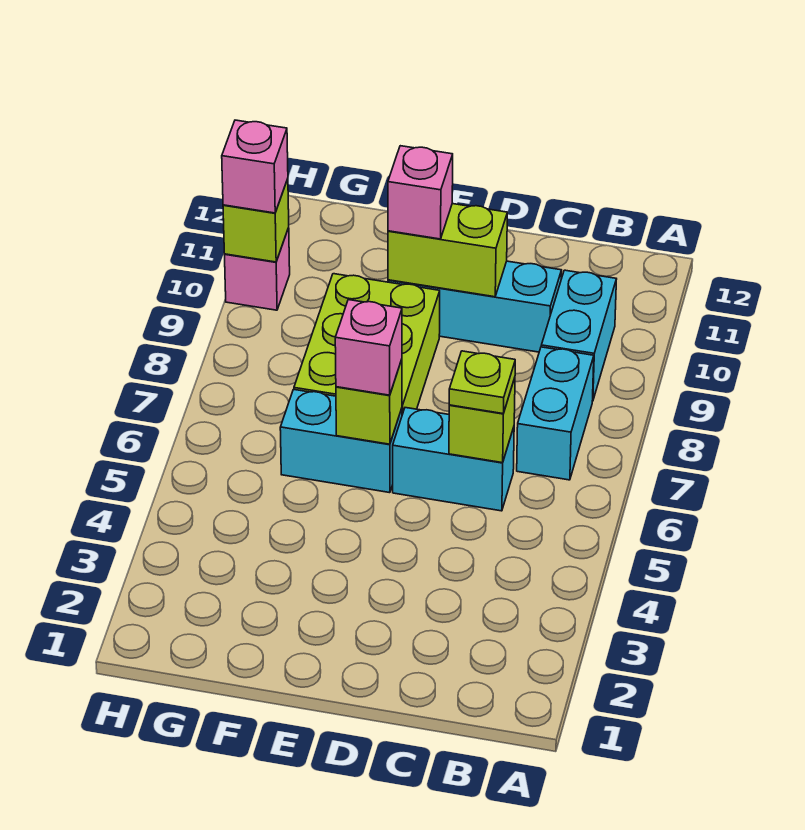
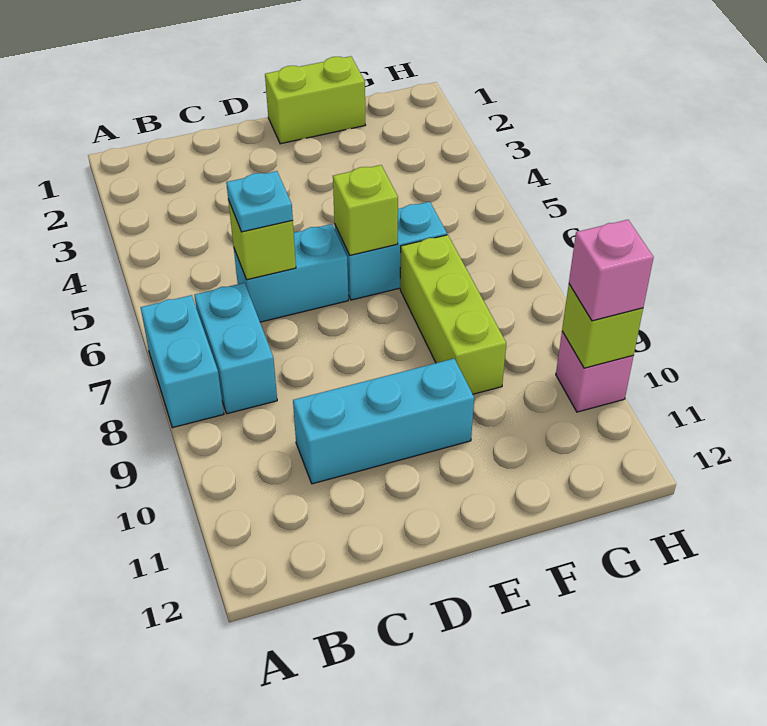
cyan 1x2 brick [541,270,616,401] -> cyan 1x2 brick moved to [141,295,224,428]
lime 1x1 plate [449,351,515,414] -> cyan 1x1 plate [226,171,293,232]
lime 1x2 brick [388,204,507,297] -> lime 1x2 brick moved to [265,56,365,144]
pink 1x1 brick [335,300,402,395] -> none
lime 2x3 brick [294,274,440,415] -> lime 1x3 brick [400,235,506,394]
pink 1x1 brick [388,146,453,239] -> none

